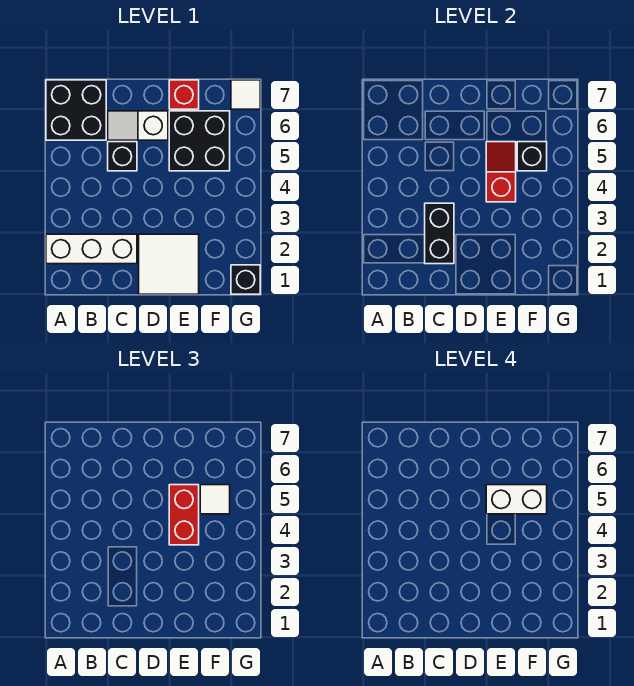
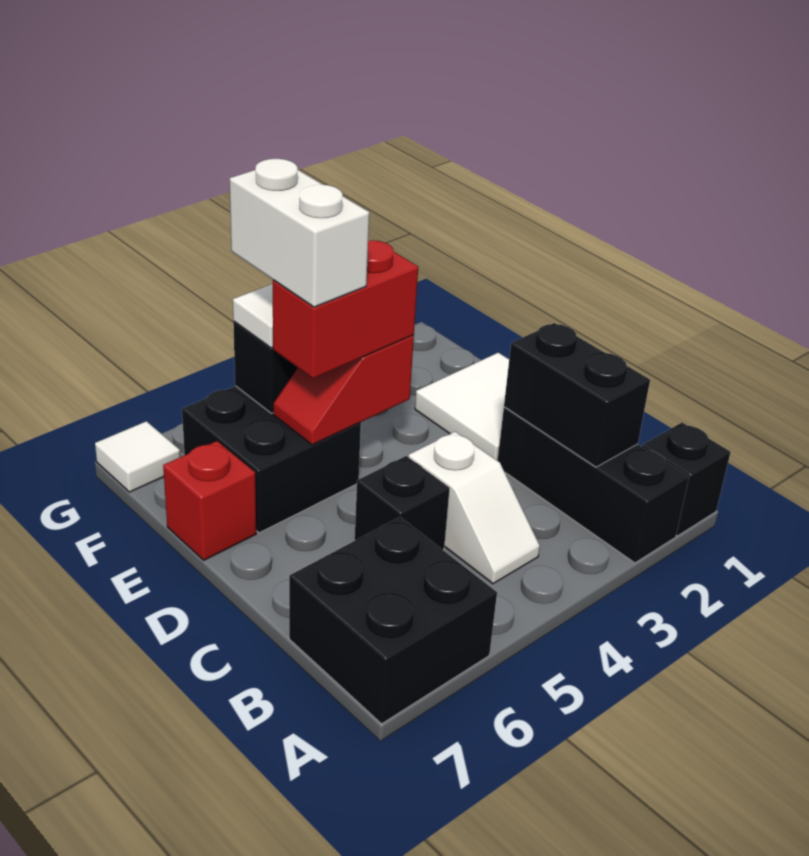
white 1x3 brick [46,234,137,264] -> black 1x3 brick [498,407,689,563]
black 1x2 brick [425,203,454,264] -> black 1x2 brick turned to [504,323,650,467]
white 1x2 slope [108,111,168,140] -> white 1x2 slope moved to [408,432,540,584]
black 1x1 brick [231,265,260,294] -> black 1x1 brick moved to [642,423,731,536]

